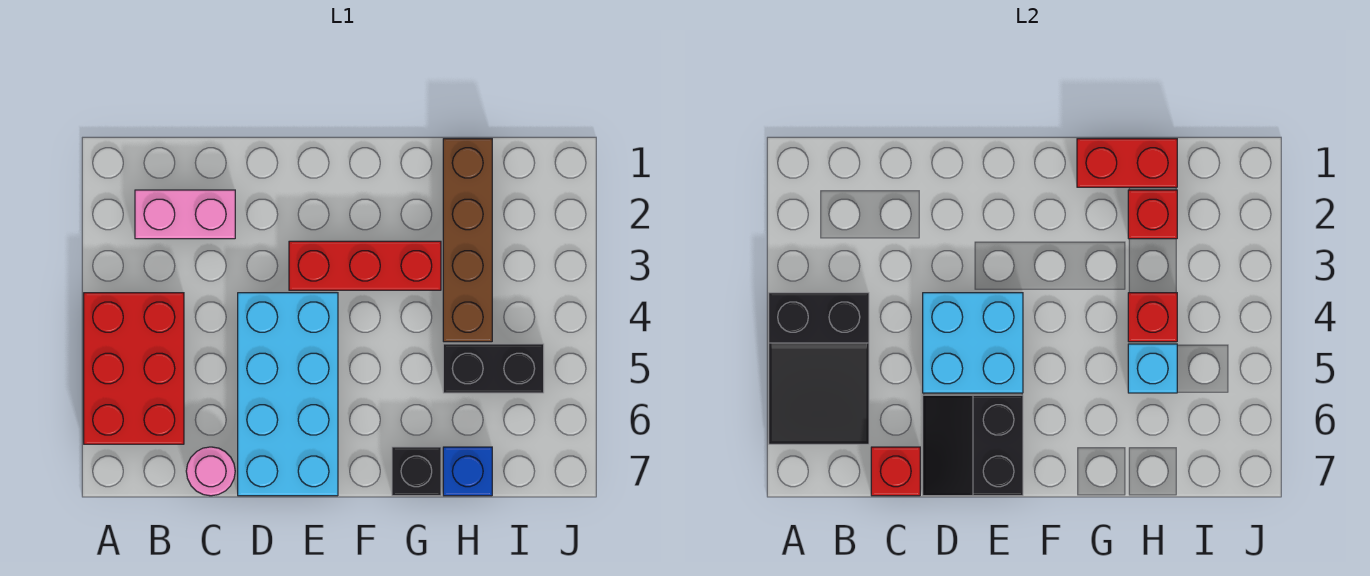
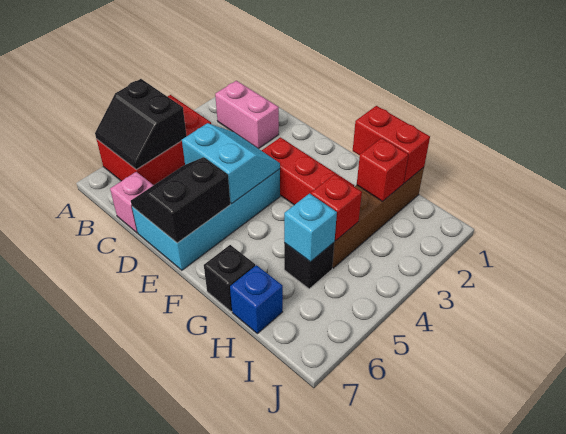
black 2x3 slope [769,293,869,444] -> black 2x2 slope [95,79,187,170]
pink 1x1 round brick [186,447,235,496] -> pink 1x1 brick [110,172,153,233]
red 1x1 brick [871,447,920,496] -> none
cyan 2x2 brick [923,293,1023,393] -> cyan 2x2 slope [182,123,280,203]
black 1x2 brick [443,344,544,393] -> black 1x1 brick [284,243,334,289]

